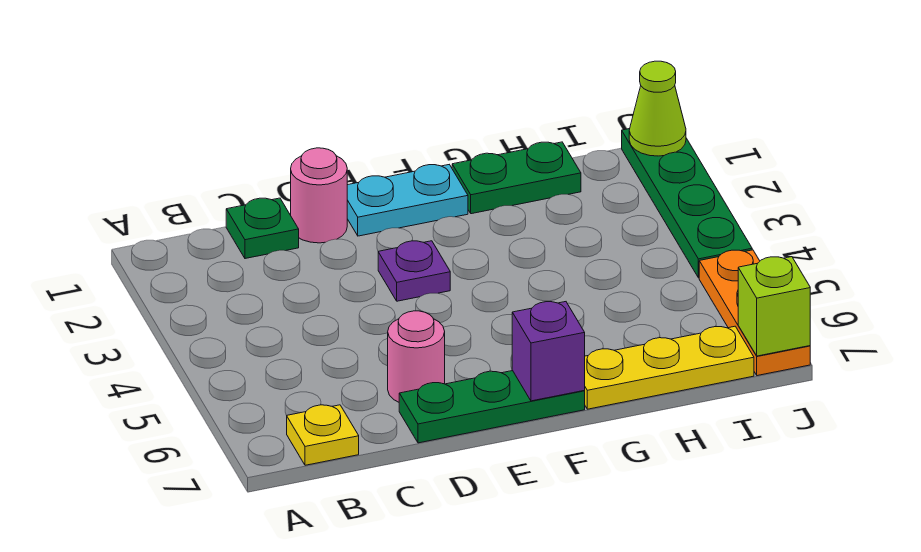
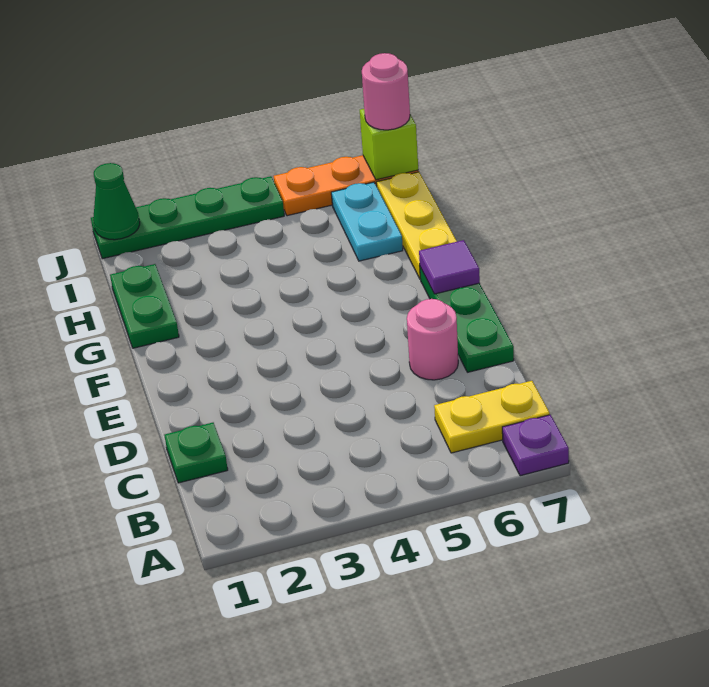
yellow 1x1 plate [287,405,359,465] -> yellow 1x2 plate [434,381,550,453]
pink 1x1 round brick [291,148,347,243] -> pink 1x1 round brick moved to [362,53,410,130]
cyan 1x2 plate [347,165,468,236] -> cyan 1x2 plate moved to [331,182,403,261]
purple 1x1 plate [378,241,450,301] -> purple 1x1 plate moved to [502,415,569,476]
purple 1x1 brick [512,302,585,401] -> purple 1x1 tile [419,240,480,294]
lime 1x1 cone [629,61,686,156] -> green 1x1 cone [93,163,140,240]

